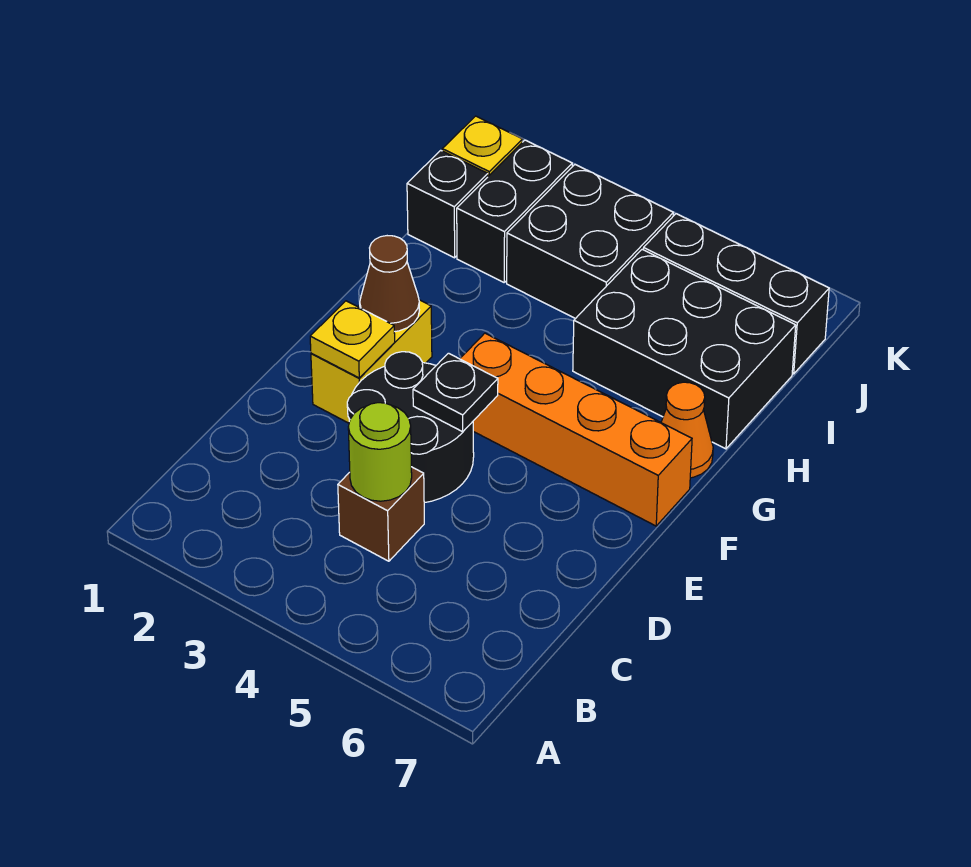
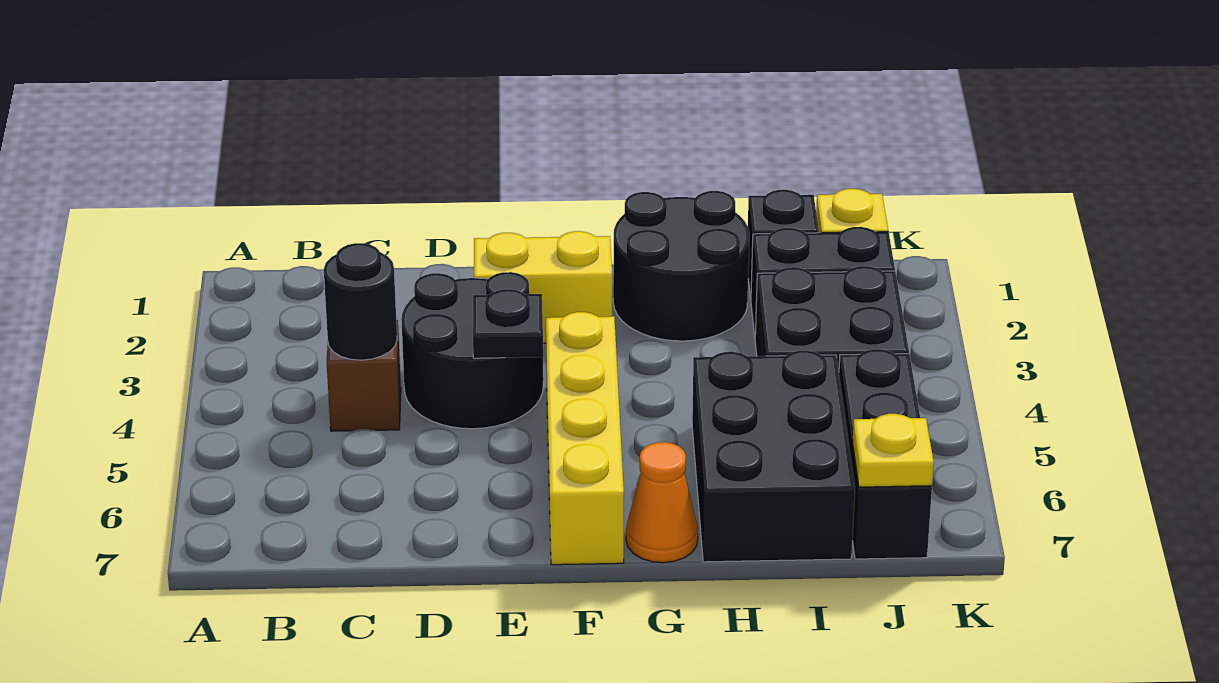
lime 1x1 round brick [348,403,412,501] -> black 1x1 round brick [324,243,397,360]
yellow 1x1 plate [310,301,395,378] -> yellow 1x1 plate moved to [853,414,934,487]
brown 1x1 cone [360,236,419,332] -> none
orange 1x4 brick [460,333,692,526] -> yellow 1x4 brick [546,312,624,565]
none -> black 2x2 round brick [613,191,749,341]

